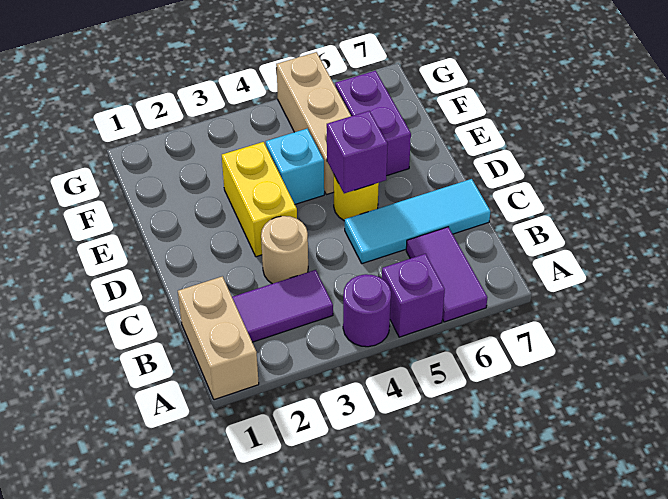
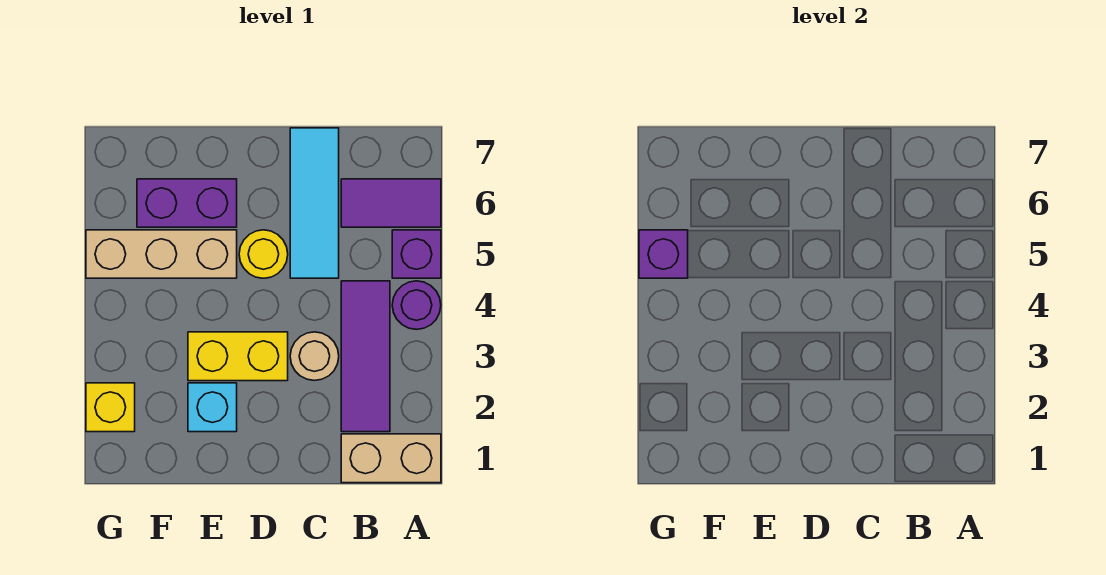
purple 1x2 tile [232,270,333,342] -> purple 1x3 tile [341,281,390,432]
purple 1x1 brick [327,111,388,193] -> purple 1x1 brick moved to [639,230,688,278]
cyan 1x1 brick [266,129,324,204] -> cyan 1x1 brick moved to [188,383,237,432]
none -> yellow 1x1 brick [86,383,135,432]

